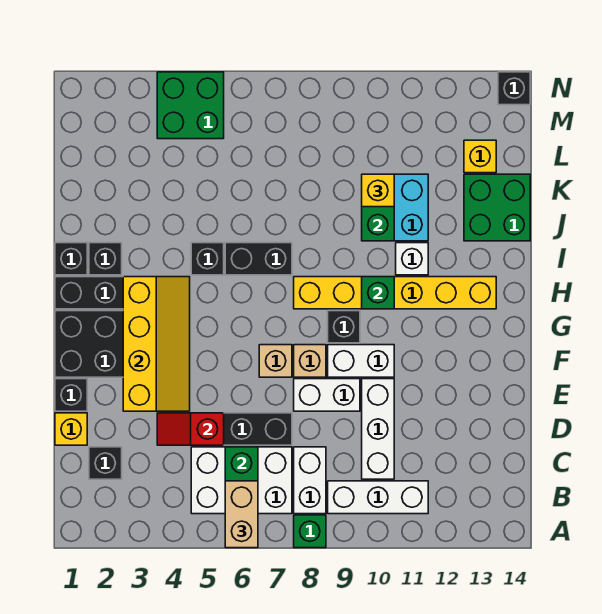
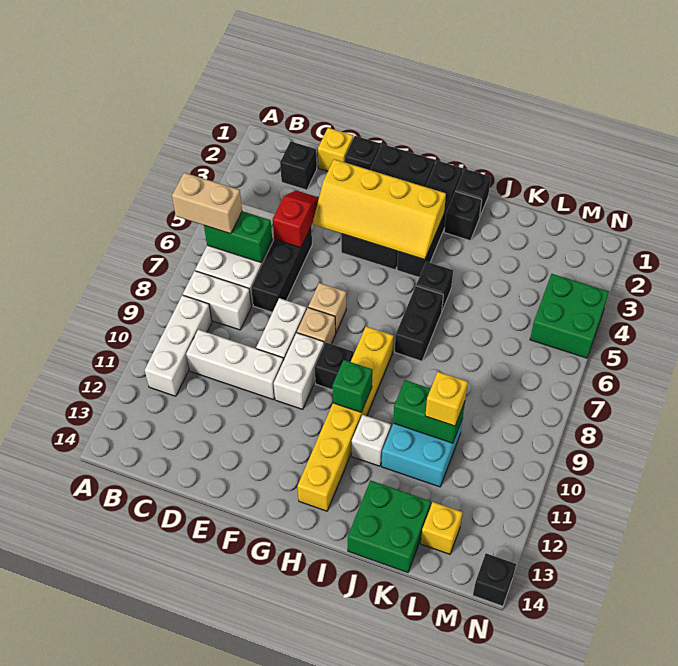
green 1x1 brick [294,515,326,548] -> none

